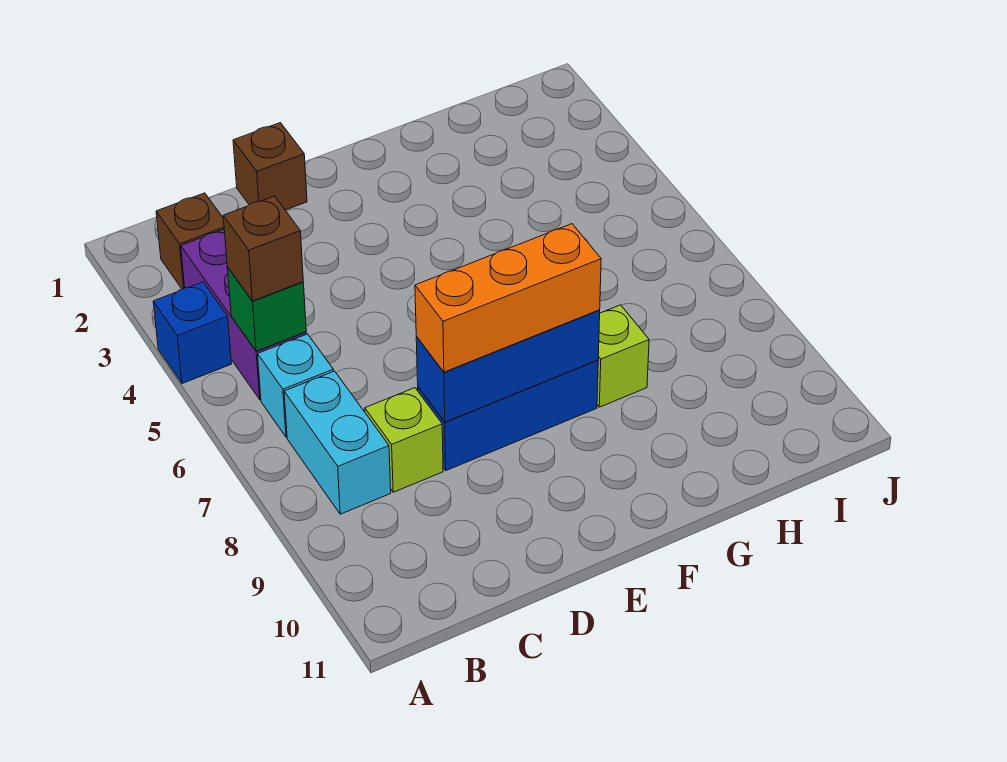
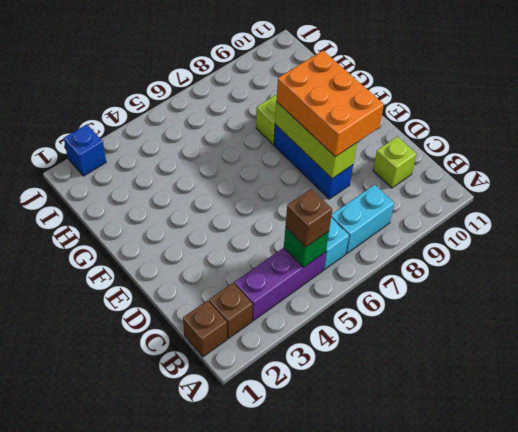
blue 1x1 brick [153,282,231,383] -> blue 1x1 brick moved to [64,124,106,176]
lime 1x1 brick [365,388,443,492] -> lime 1x1 brick moved to [373,136,417,188]
brown 1x1 brick [233,123,307,210] -> brown 1x1 brick moved to [183,300,227,357]
blue 1x3 brick [416,310,600,422] -> lime 1x3 brick [275,102,357,179]
orange 1x3 brick [415,224,601,372] -> orange 2x3 brick [276,51,384,157]

